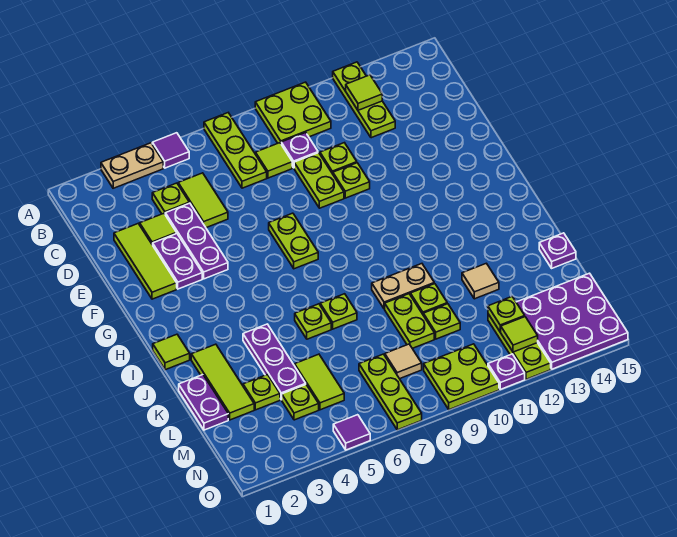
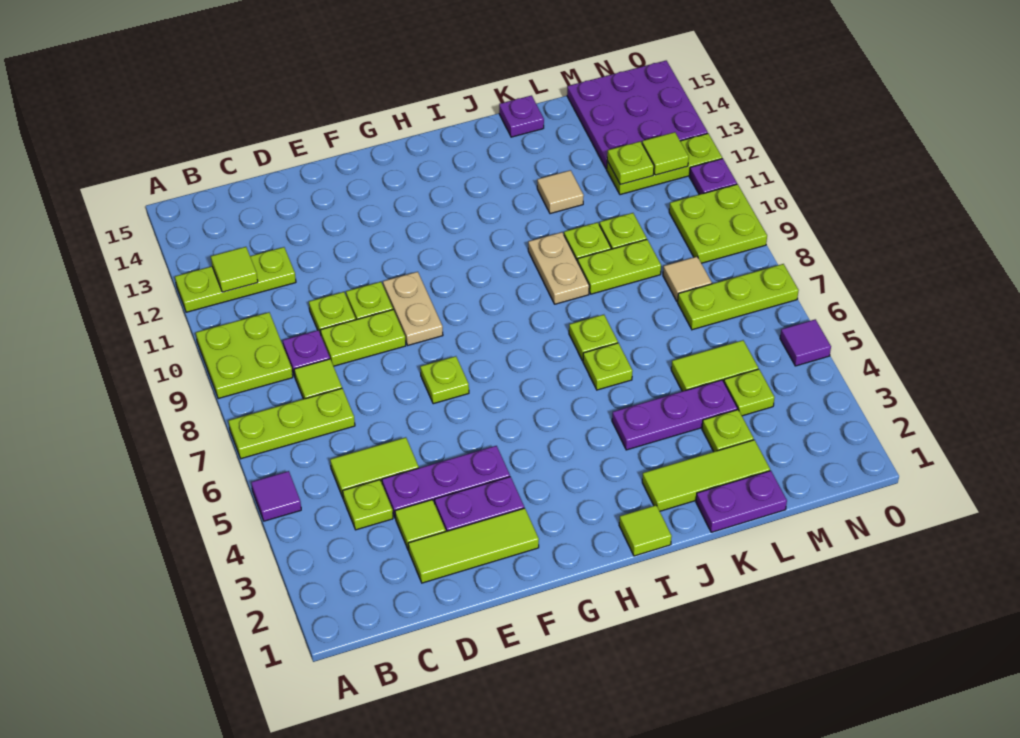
tan 1x2 plate [101,143,163,188] -> tan 1x2 plate moved to [383,272,443,345]
lime 1x2 plate [269,213,318,269] -> lime 1x1 plate [420,356,469,404]

